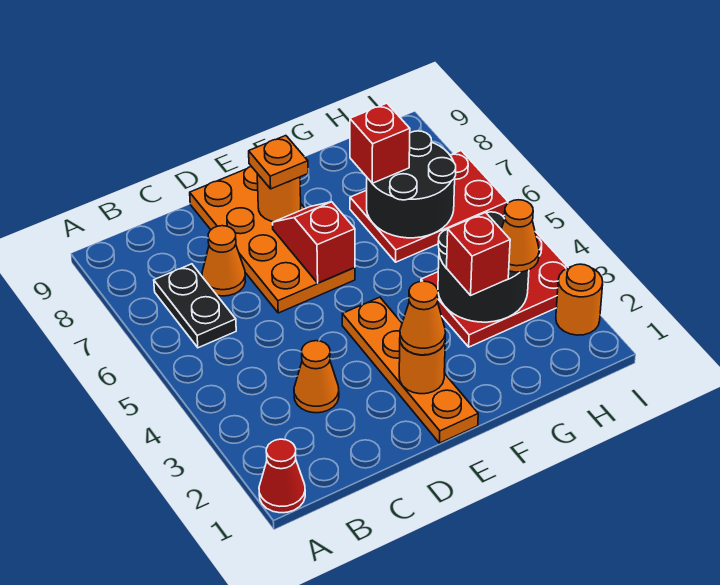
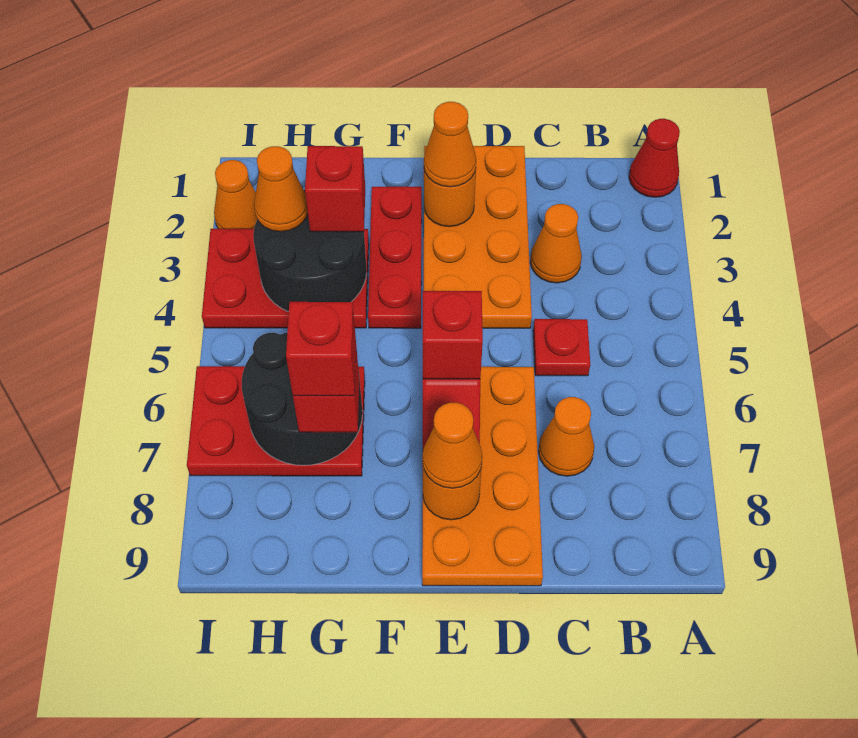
black 1x2 plate [154,264,236,348] -> none
none -> red 1x1 plate [533,319,590,376]
orange 1x4 plate [342,297,478,443] -> orange 2x4 plate [424,146,532,328]
none -> red 1x1 brick [423,291,483,379]
orange 1x1 plate [249,136,308,189] -> orange 1x1 cone [422,403,482,488]
none -> red 1x3 plate [368,187,422,328]
none -> red 1x1 brick [286,302,356,396]
orange 1x1 round brick [556,264,603,335] -> orange 1x1 cone [214,160,257,229]

